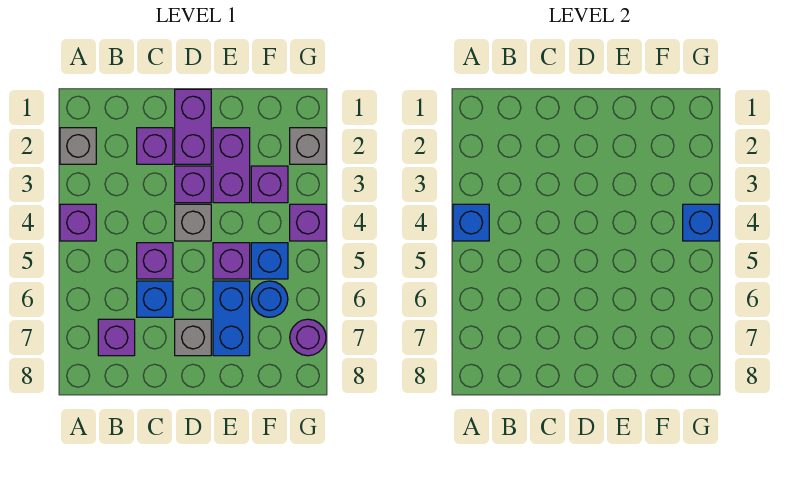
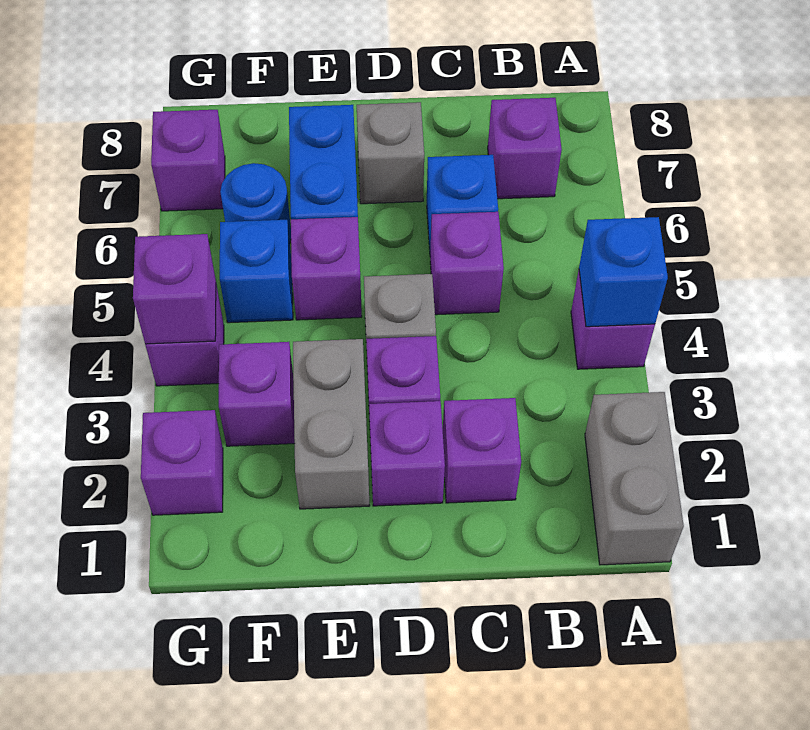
grey 1x1 brick [60,128,96,164] -> grey 1x2 brick [585,392,684,565]
purple 1x2 brick [175,89,211,164] -> purple 1x1 brick [369,401,445,506]
purple 1x2 brick [213,128,250,203] -> grey 1x2 brick [293,339,370,509]
grey 1x1 brick [290,128,326,164] -> purple 1x1 brick [141,410,223,515]
blue 1x1 brick [683,204,719,241] -> purple 1x1 brick [133,234,216,344]
purple 1x1 round brick [290,319,326,356] -> purple 1x1 brick [151,110,225,211]

